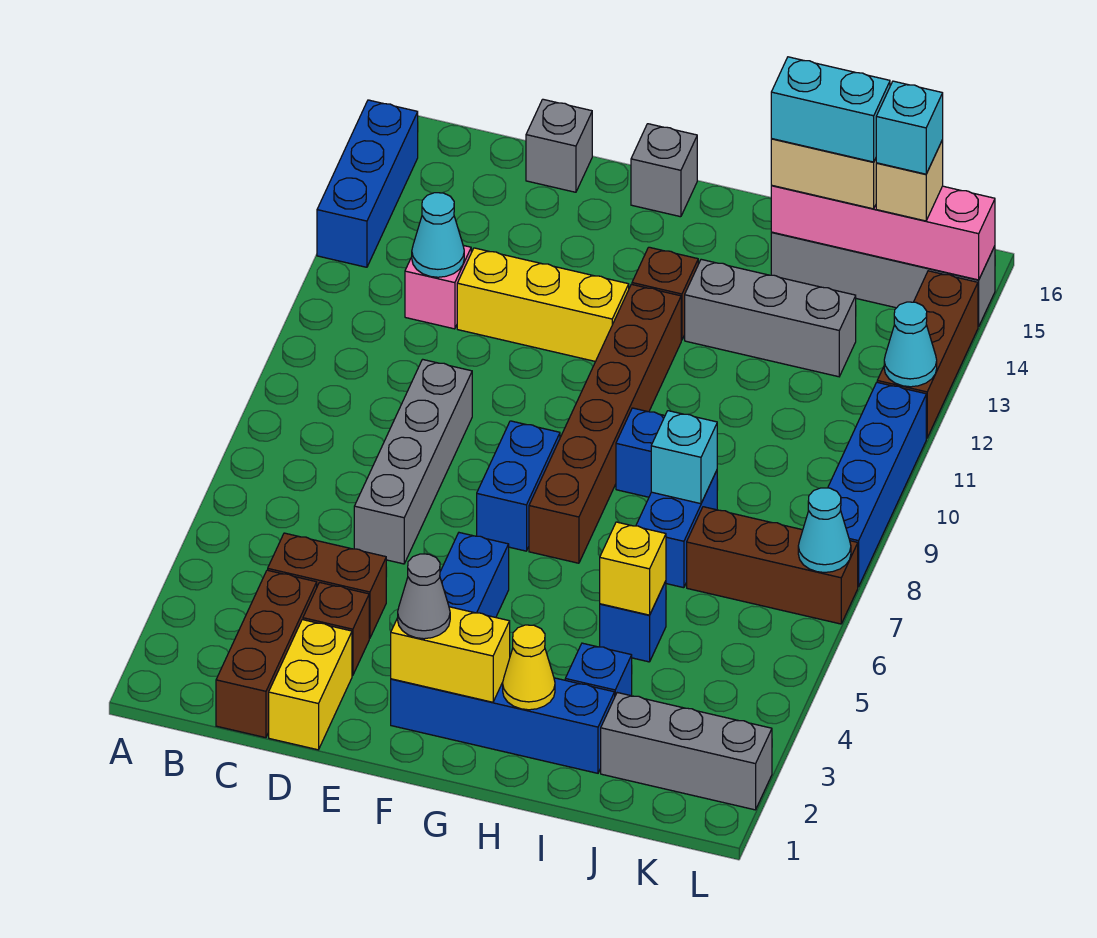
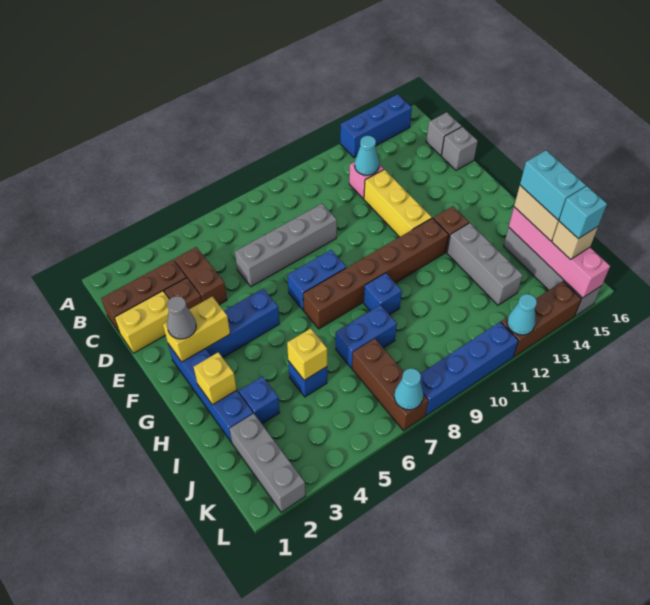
yellow 1x2 brick [391,607,510,702] -> yellow 1x2 brick turned to [163,297,230,362]
grey 1x1 brick [631,124,697,217] -> grey 1x1 brick moved to [426,112,462,155]
yellow 1x1 cone [503,625,555,710] -> yellow 1x1 brick [194,352,237,405]
cyan 1x1 brick [651,411,717,504] -> none

